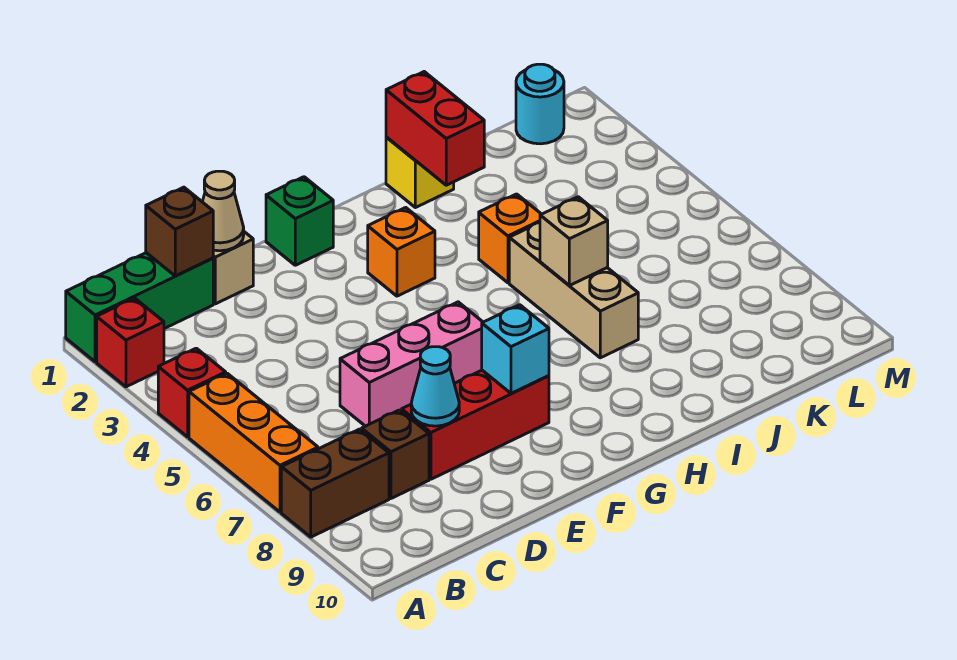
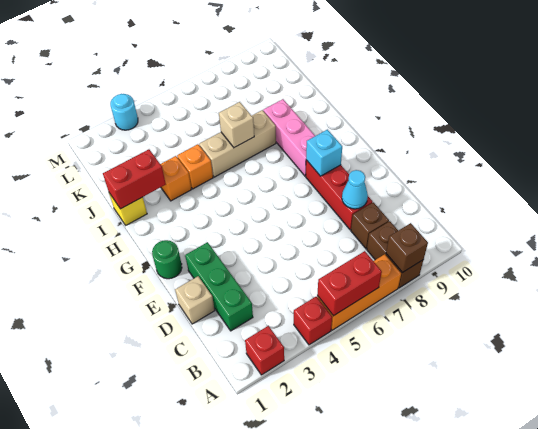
green 1x3 brick [66,253,213,362] -> green 1x3 brick moved to [185,242,253,331]
none -> red 1x2 brick [317,251,382,316]
brown 1x1 brick [146,187,213,276] -> brown 1x1 brick moved to [386,223,428,273]
tan 1x1 cone [202,171,244,251] -> none
pink 1x3 brick [340,302,483,426] -> pink 1x3 brick moved to [263,99,315,176]
green 1x1 brick [266,177,333,265] -> green 1x1 round brick [152,240,182,279]
orange 1x1 brick [368,208,435,296] -> orange 1x1 brick moved to [161,156,192,201]
cyan 1x1 round brick [516,64,564,144] -> cyan 1x1 round brick moved to [110,94,138,130]

